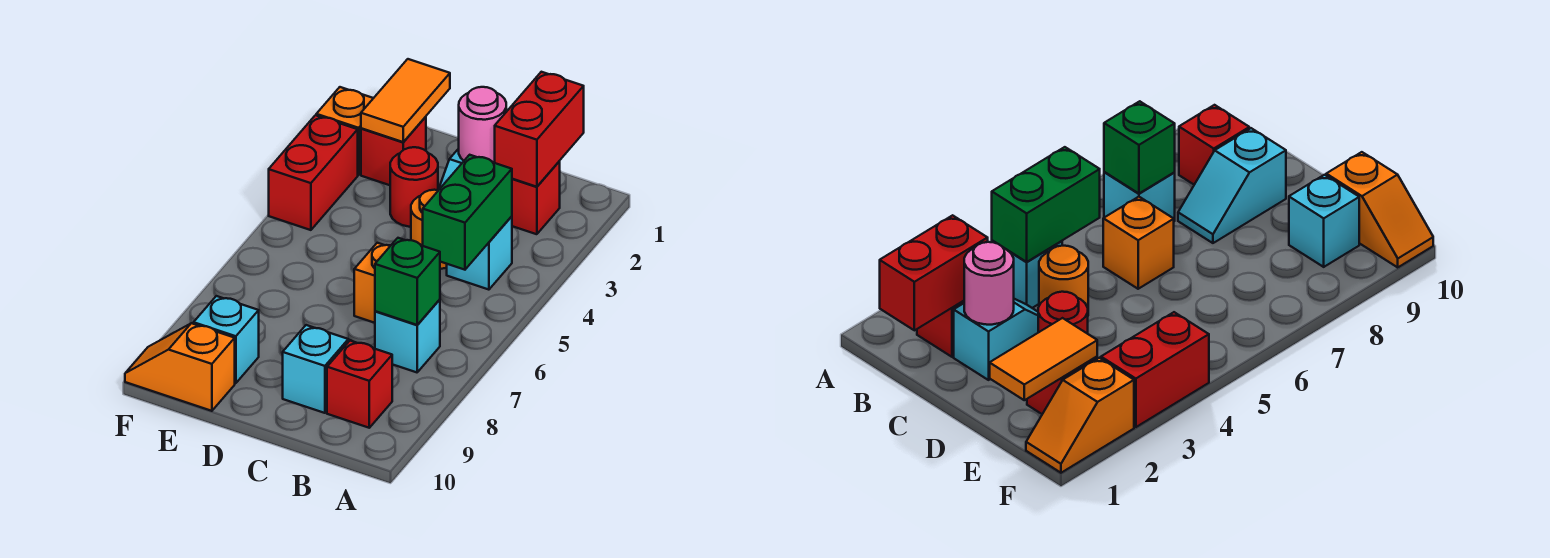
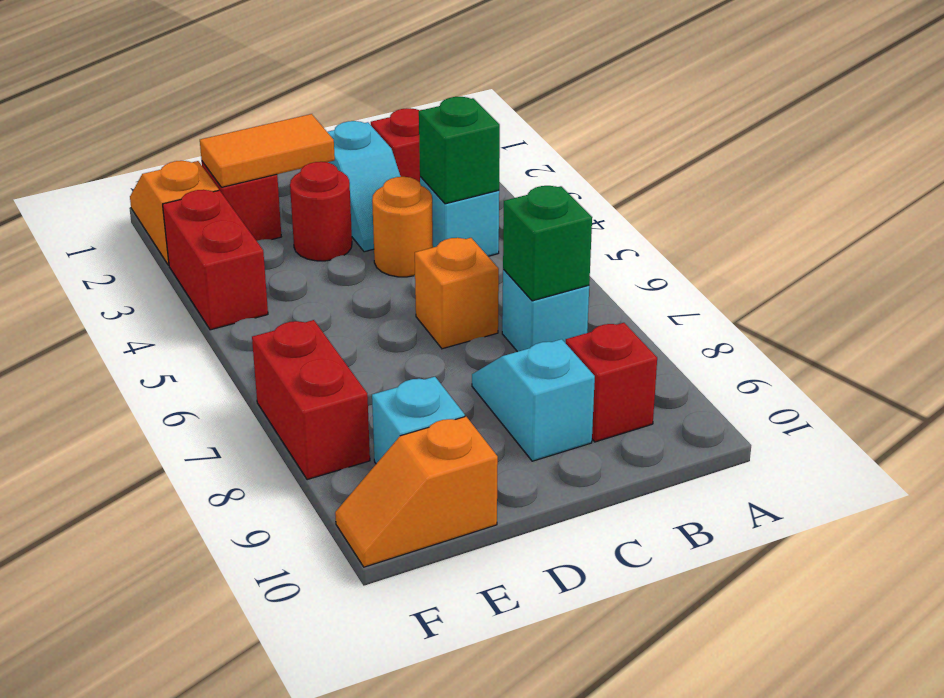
red 1x2 brick [495,72,584,187] -> red 1x2 brick moved to [252,320,370,480]
green 1x2 brick [423,155,512,270] -> green 1x1 brick [419,97,500,204]
pink 1x1 round brick [459,87,506,163] -> none
orange 1x2 tile [361,59,450,142] -> orange 1x2 tile turned to [200,114,335,187]

